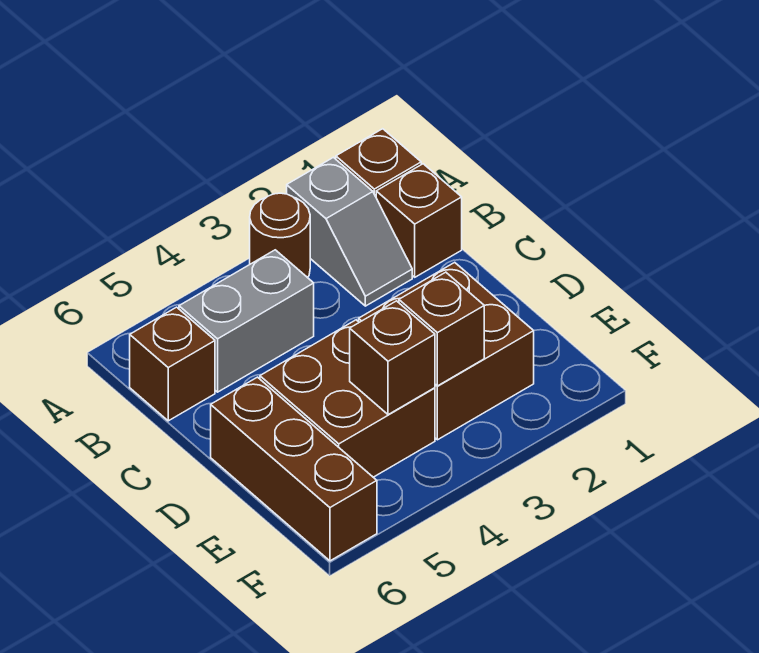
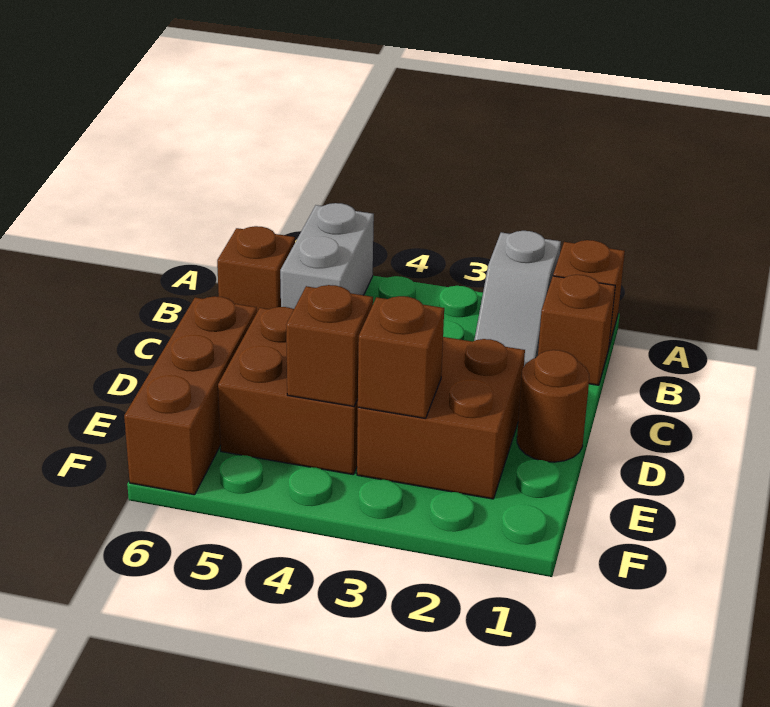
brown 1x1 round brick [250,193,310,278] -> brown 1x1 round brick moved to [517,350,589,462]
grey 1x2 brick [179,250,314,392] -> grey 1x2 brick turned to [280,203,374,309]

